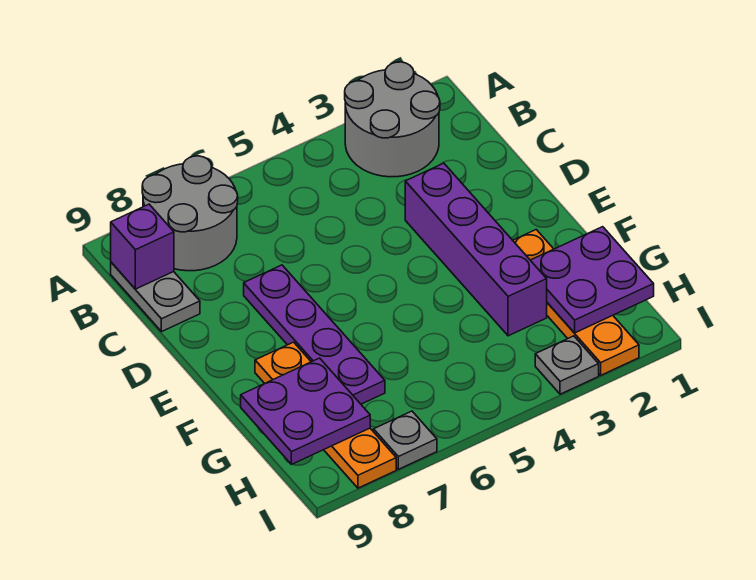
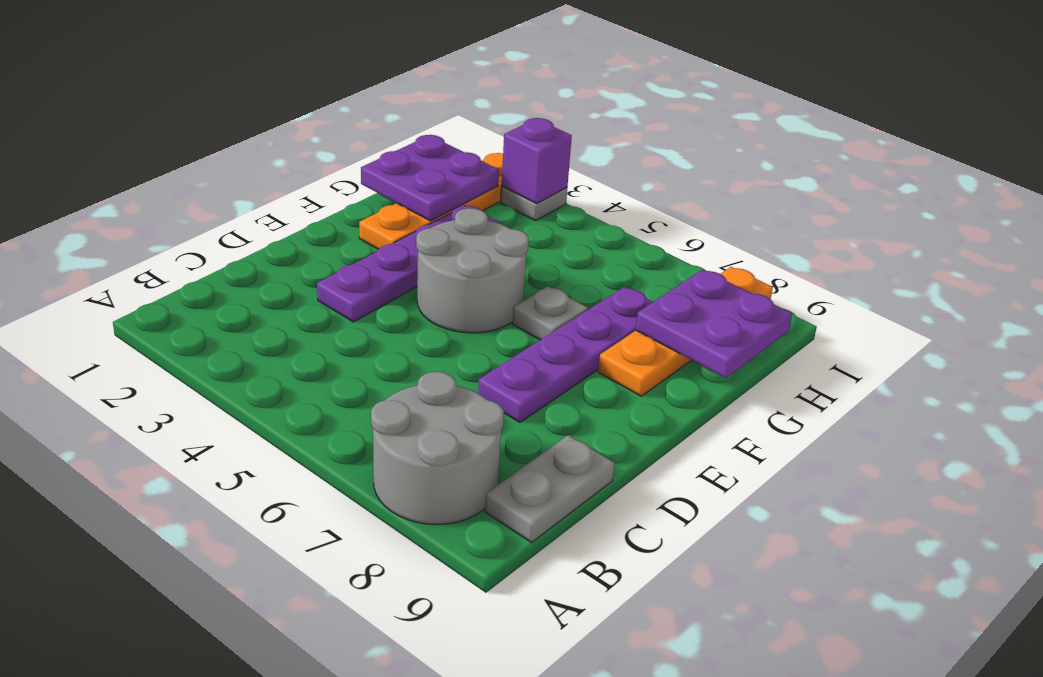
grey 2x2 round brick [345,62,440,177] -> grey 2x2 round brick moved to [416,208,529,333]
purple 1x1 brick [111,204,174,289] -> purple 1x1 brick moved to [501,118,572,204]
purple 1x4 brick [405,163,547,336] -> purple 1x4 plate [317,206,501,322]
grey 1x1 plate [374,411,437,469] -> grey 1x1 plate moved to [513,286,588,340]

